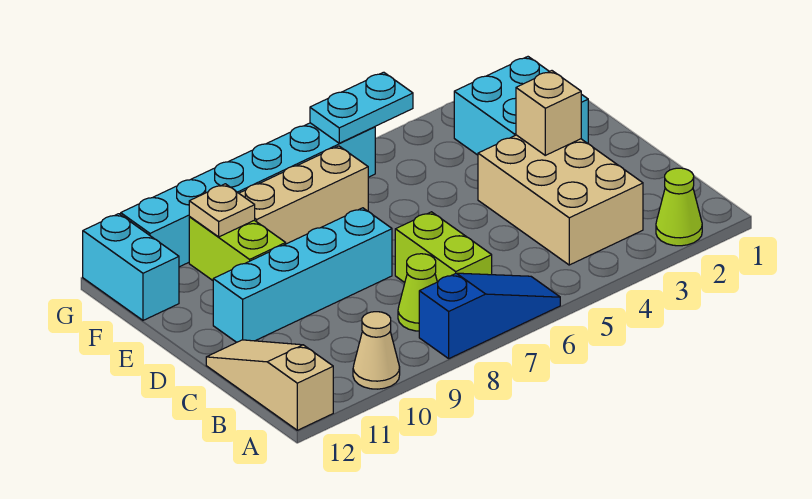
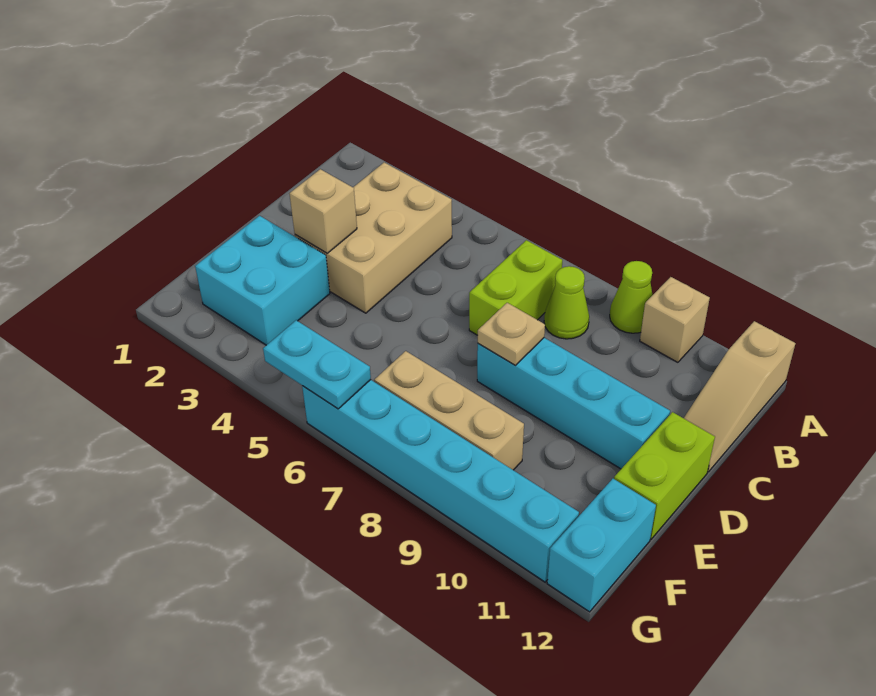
lime 1x1 cone [656,168,702,246] -> lime 1x1 cone moved to [610,261,652,333]
blue 1x3 slope [419,273,560,358] -> none
tan 1x1 cone [353,312,400,389] -> tan 1x1 brick [640,277,710,362]
lime 1x2 brick [189,217,286,280] -> lime 1x2 brick moved to [614,412,715,539]
tan 1x1 plate [189,184,255,237] -> tan 1x1 plate moved to [478,303,545,365]

